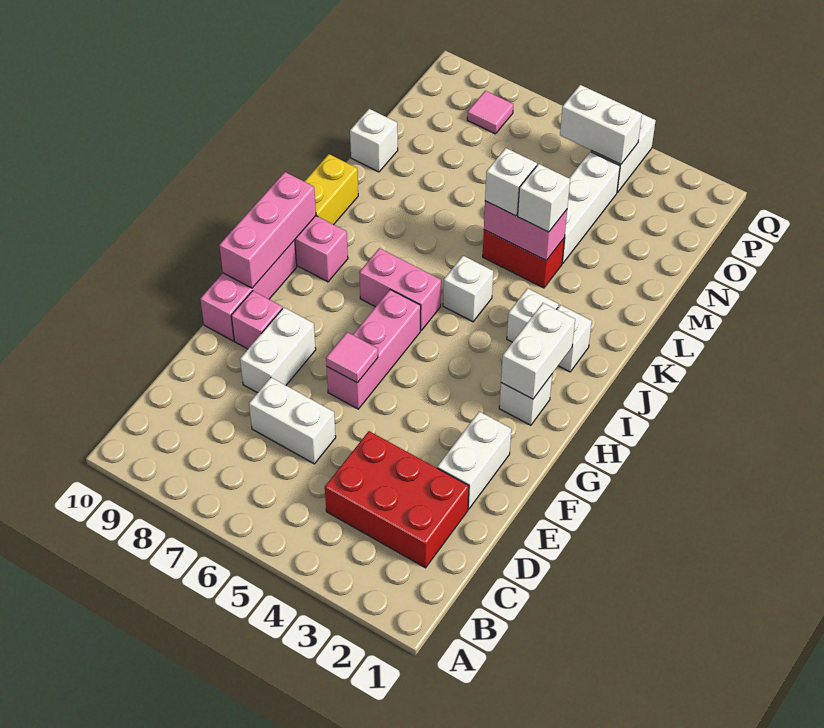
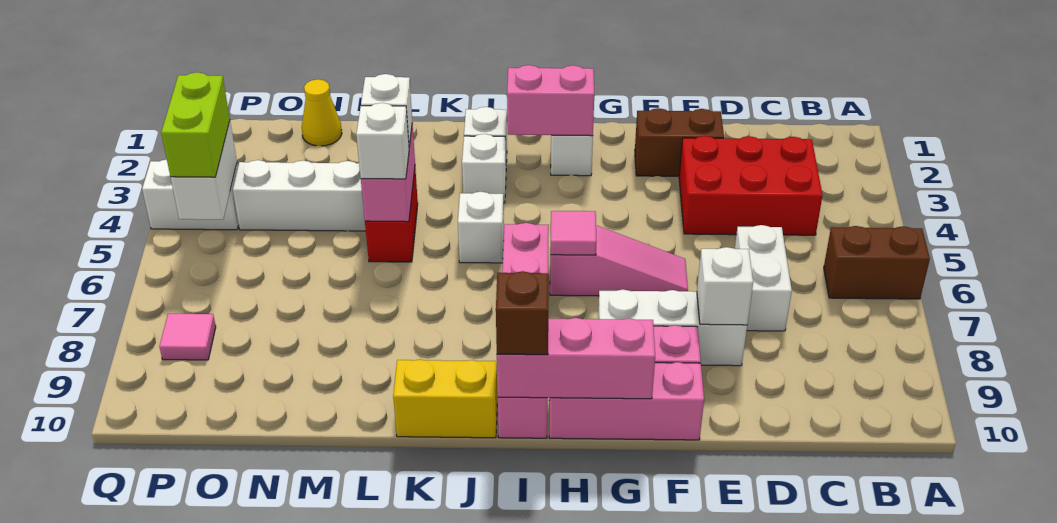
none -> brown 1x2 brick [824,226,930,299]
red 2x3 brick [325,431,469,568] -> red 2x3 brick turned to [679,136,823,235]
white 1x2 brick [437,412,511,509] -> brown 1x2 brick [635,108,724,176]
white 1x2 brick [240,308,316,393] -> white 1x3 brick [598,290,747,366]
pink 1x3 brick [327,290,421,409] -> pink 1x3 slope [550,225,688,296]
pink 1x1 tile [326,332,378,383] -> pink 1x1 tile moved to [551,211,597,255]
white 1x2 brick [501,303,575,399] -> pink 1x2 brick [507,65,594,136]
none -> brown 1x1 brick [496,271,549,355]
white 1x1 brick [350,109,398,172] -> white 1x1 brick moved to [697,247,753,325]
none -> yellow 1x1 cone [302,79,342,146]
none -> lime 1x2 brick [161,72,230,177]

